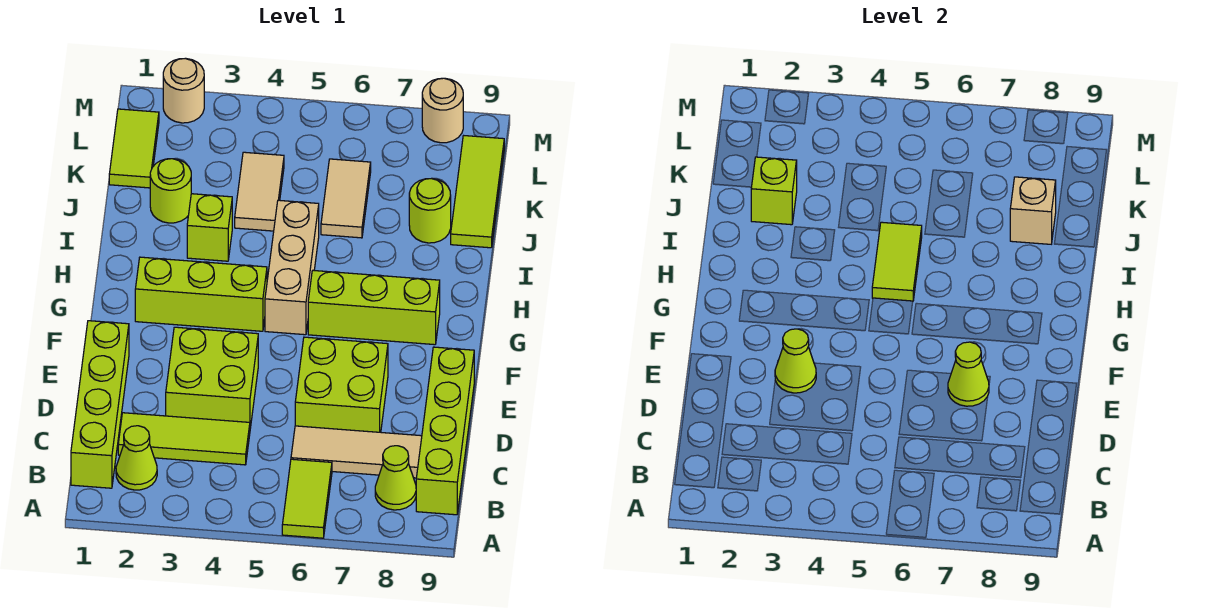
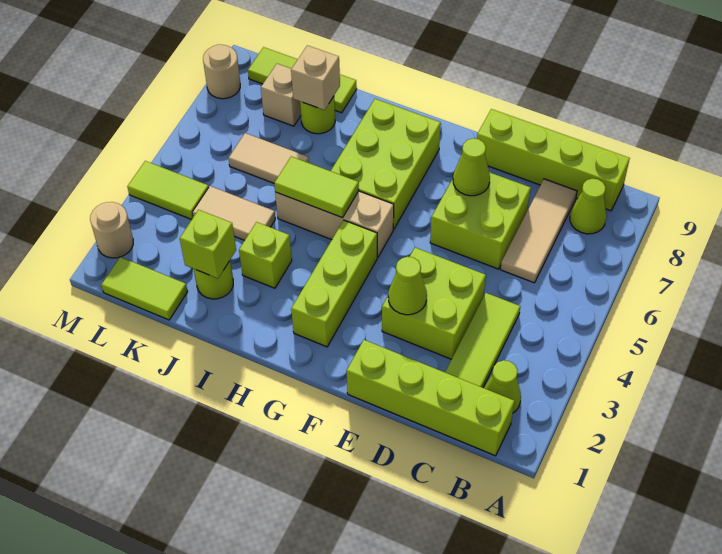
lime 1x2 tile [282,459,332,538] -> lime 1x2 tile moved to [127,161,209,219]
lime 1x3 brick [308,270,440,345] -> lime 2x3 brick [331,99,441,229]
none -> tan 1x1 brick [261,64,301,126]

